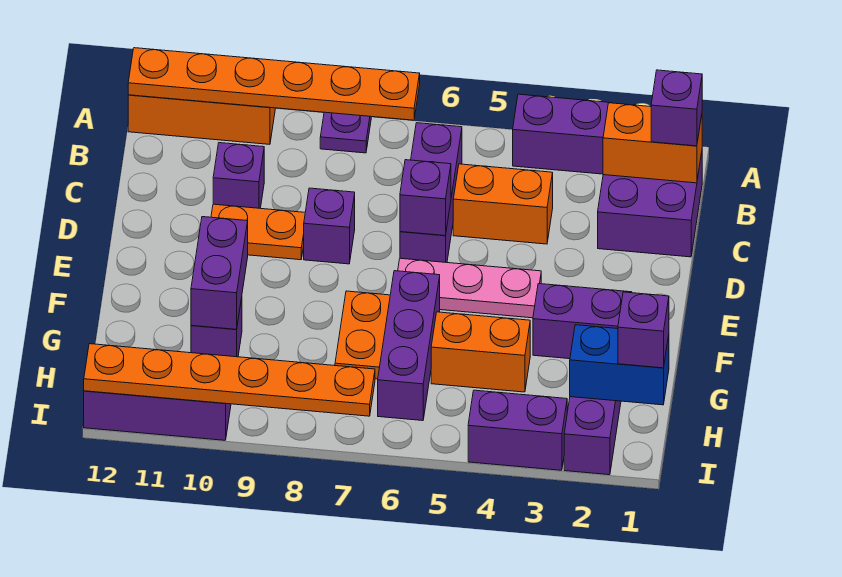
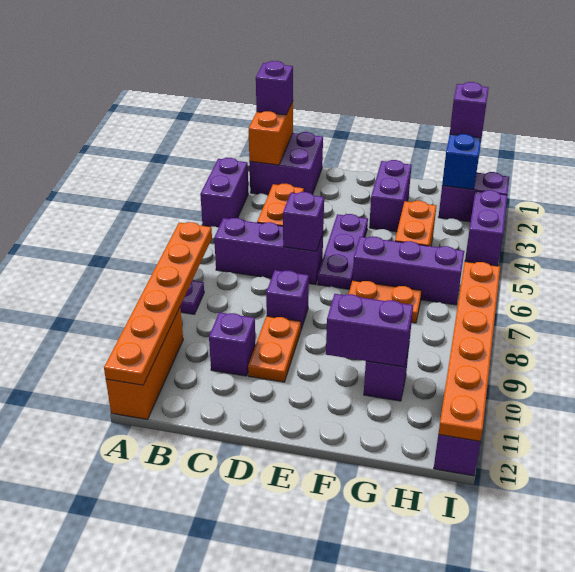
pink 1x3 plate [398,258,541,318] -> purple 1x3 plate [318,214,368,289]

